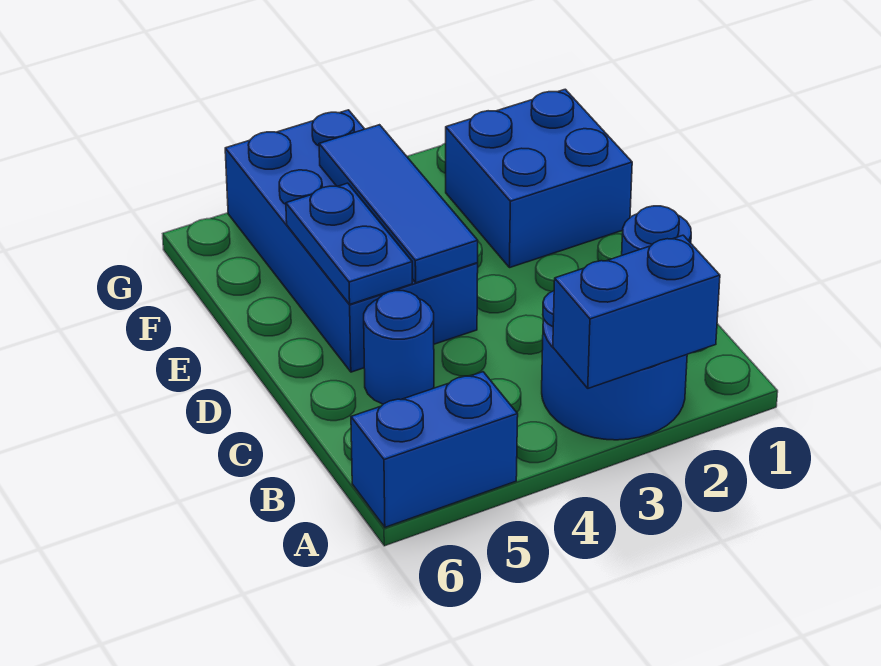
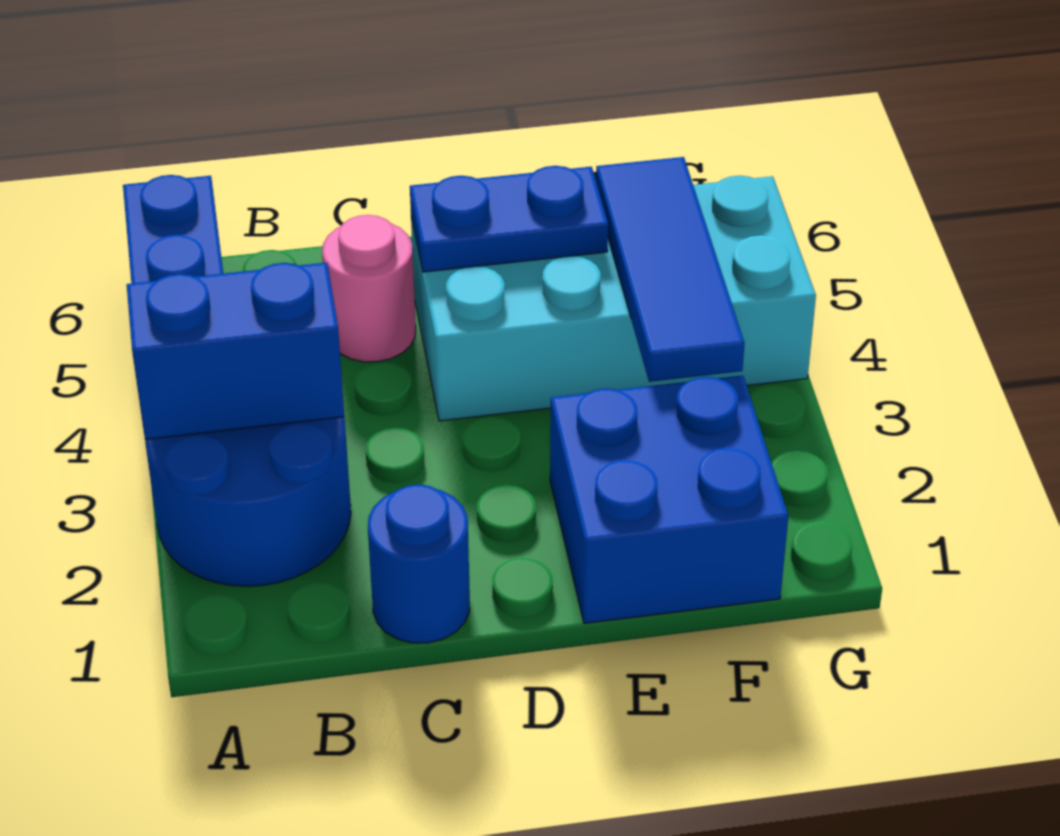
blue 1x2 brick [553,235,720,388] -> blue 1x2 brick turned to [127,263,344,439]
blue 1x1 round brick [364,291,434,404] -> pink 1x1 round brick [322,215,416,362]
blue 2x4 brick [225,110,478,372] -> cyan 2x4 brick [411,176,816,421]
blue 1x3 tile [319,125,478,283] -> blue 1x3 tile turned to [596,157,745,382]

